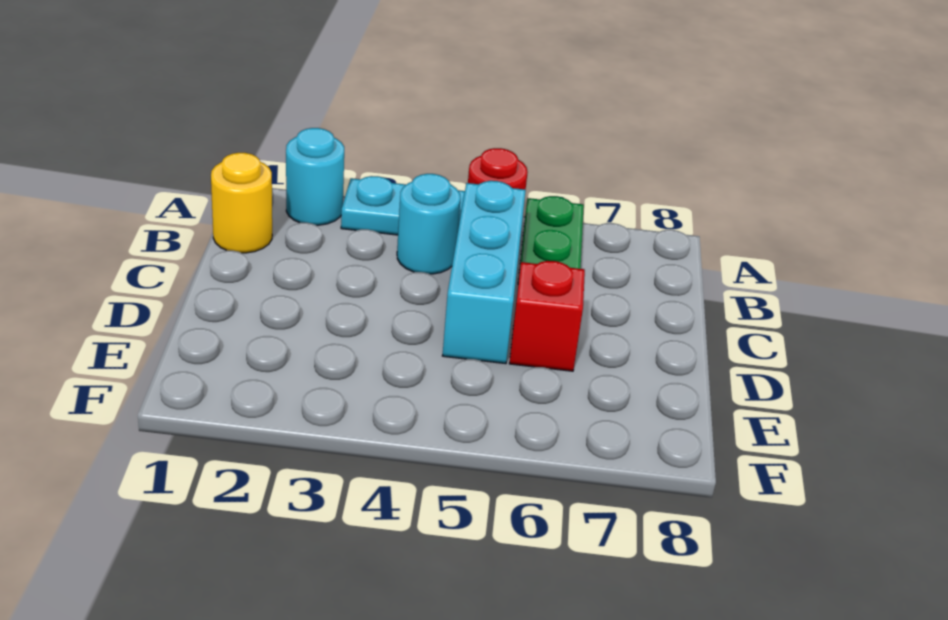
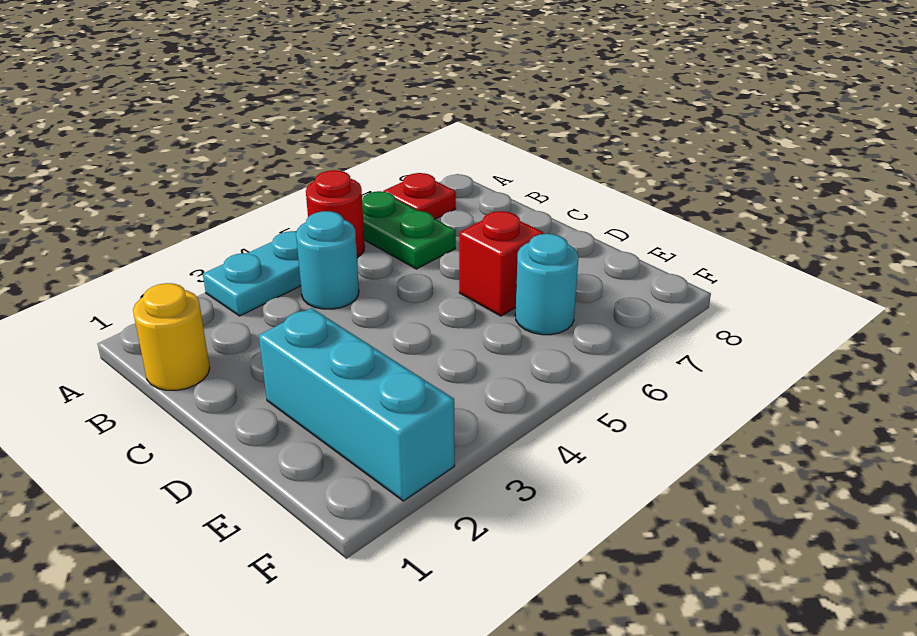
cyan 1x1 round brick [286,128,344,225] -> cyan 1x1 round brick moved to [515,234,578,335]
none -> red 1x1 plate [383,173,456,219]
cyan 1x3 brick [442,181,526,364] -> cyan 1x3 brick moved to [259,308,455,501]

